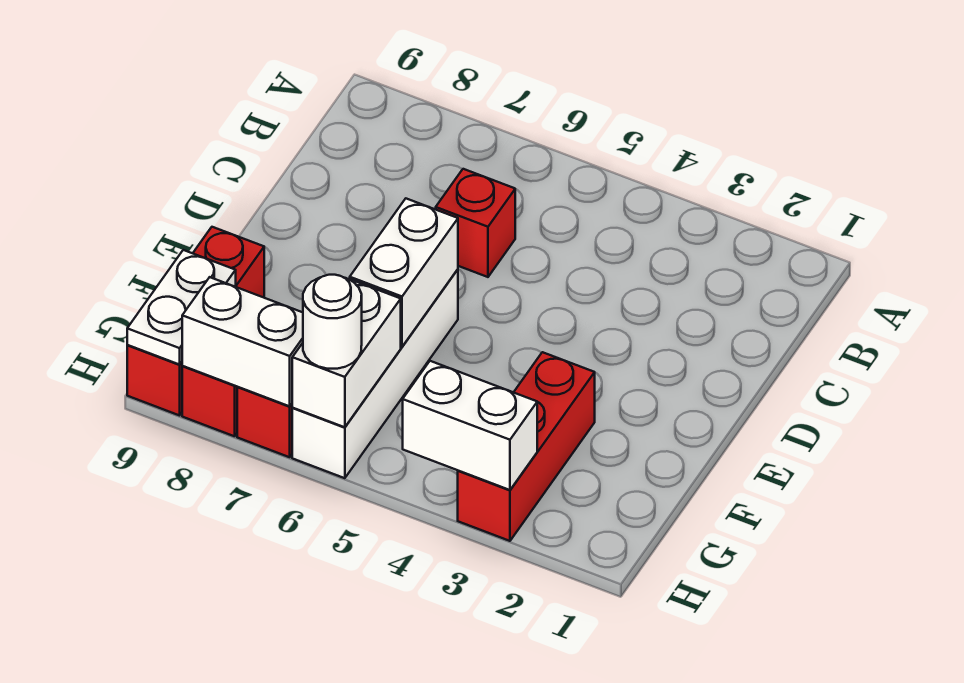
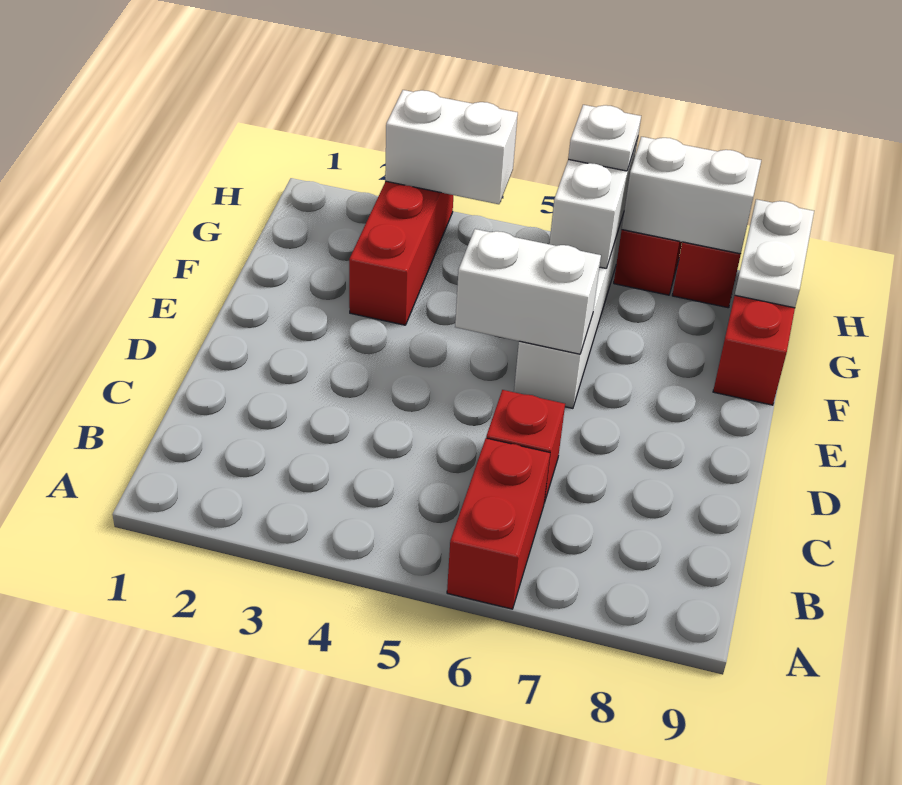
none -> red 1x2 brick [447,438,550,609]
white 1x2 brick [350,199,458,347] -> white 1x2 brick turned to [455,229,601,354]
white 1x1 round brick [303,275,362,369] -> white 1x1 plate [568,105,641,171]

